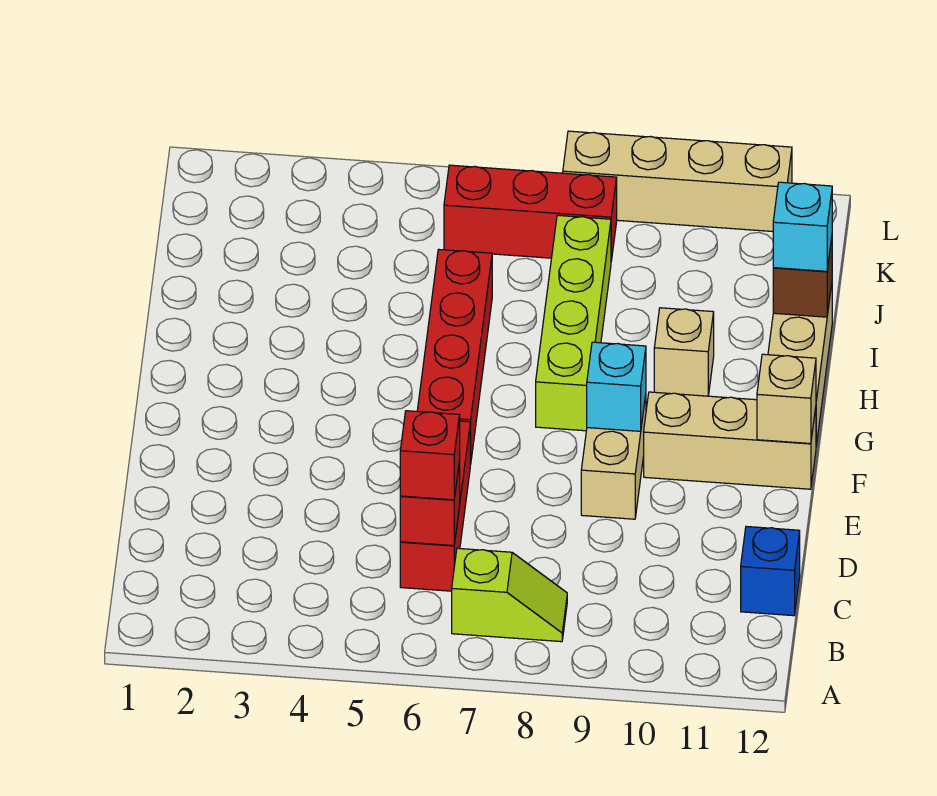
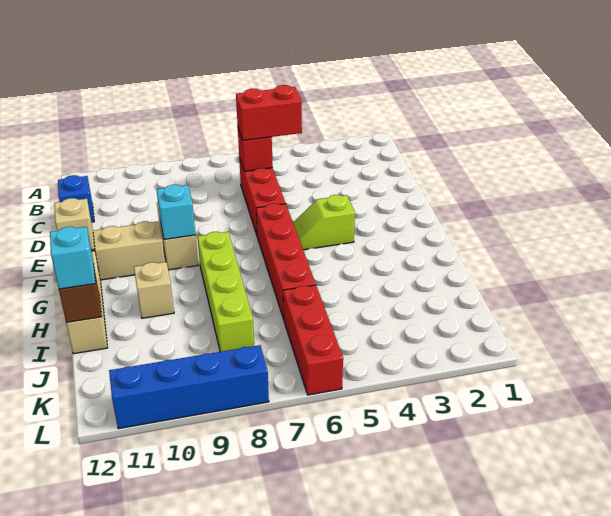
lime 1x2 slope [452,548,567,642] -> lime 1x2 slope moved to [293,195,355,250]
red 1x1 brick [400,411,460,500] -> red 1x2 brick [236,85,302,140]
red 1x3 brick [444,165,617,261] -> red 1x3 brick turned to [283,285,343,395]
tan 1x4 brick [563,131,792,231] -> blue 1x4 brick [109,345,269,429]

